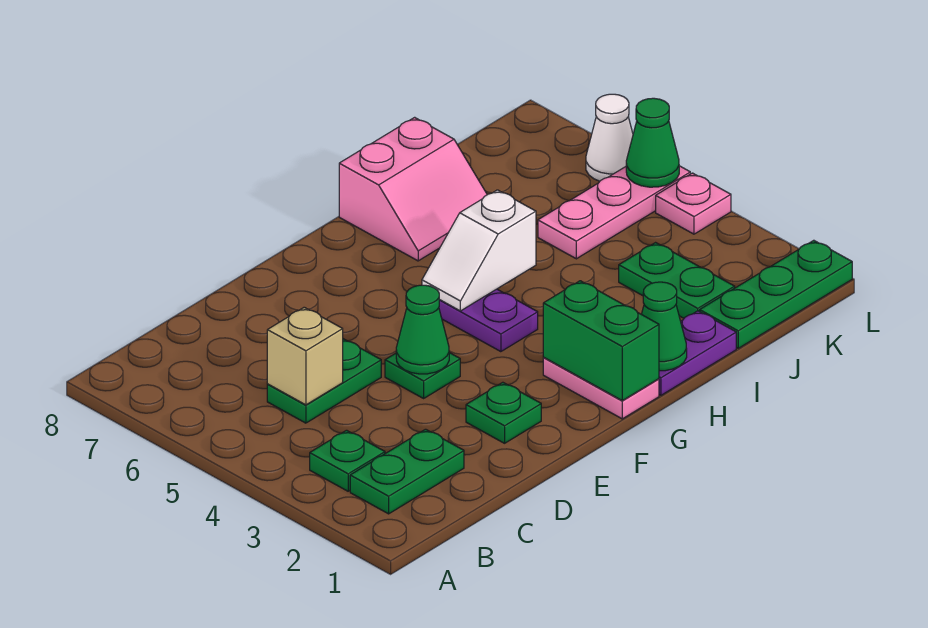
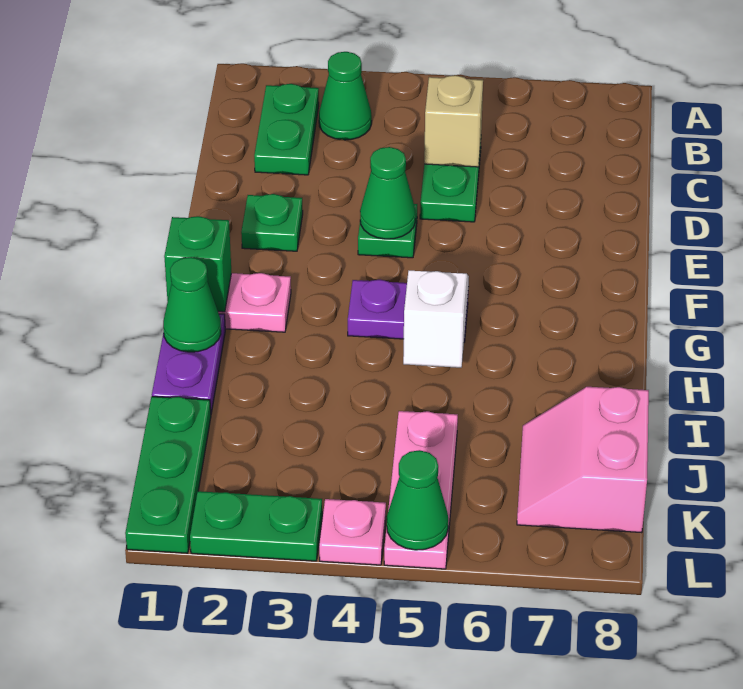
green 1x1 plate [310,430,385,491] -> green 1x1 cone [319,52,372,140]
green 1x2 brick [543,281,659,401] -> green 1x1 brick [164,216,231,312]
pink 2x2 slope [339,117,487,261] -> pink 2x2 slope moved to [517,387,649,533]
green 1x2 plate [619,243,735,318] -> green 1x2 plate moved to [190,491,322,561]
white 1x1 cone [586,94,633,181] -> none

